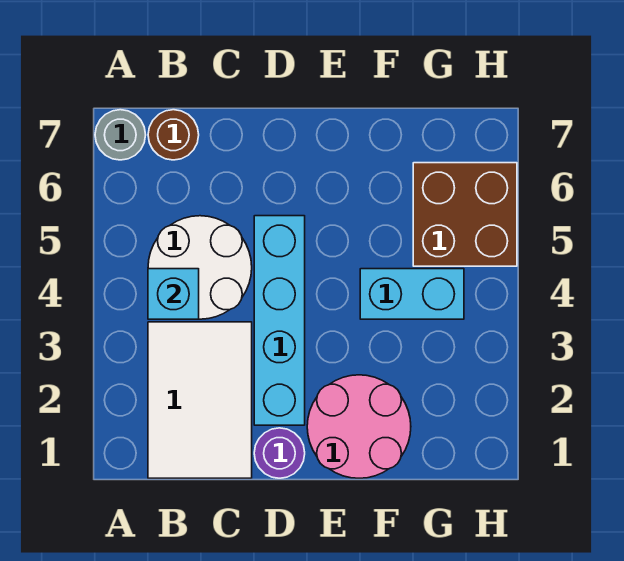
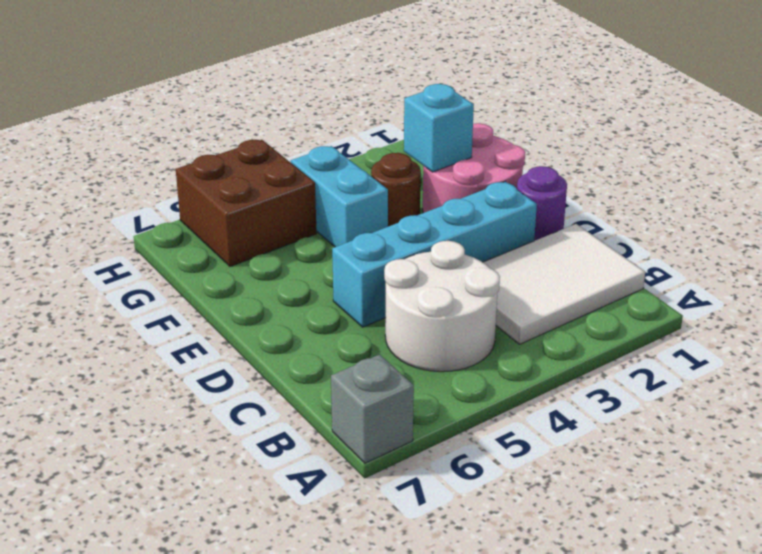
grey 1x1 round brick [95,110,146,160] -> grey 1x1 brick [331,355,414,463]
cyan 1x1 brick [148,269,199,319] -> cyan 1x1 brick moved to [404,84,474,172]
brown 1x1 round brick [148,110,199,160] -> brown 1x1 round brick moved to [371,153,421,227]

